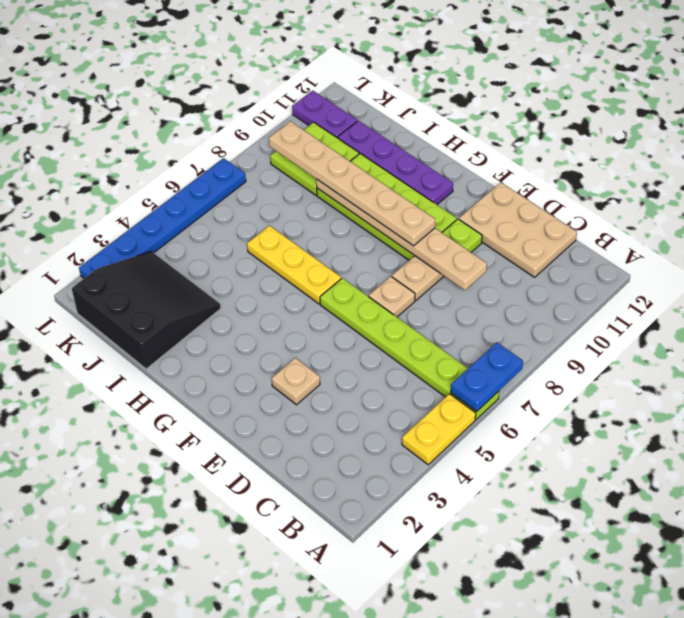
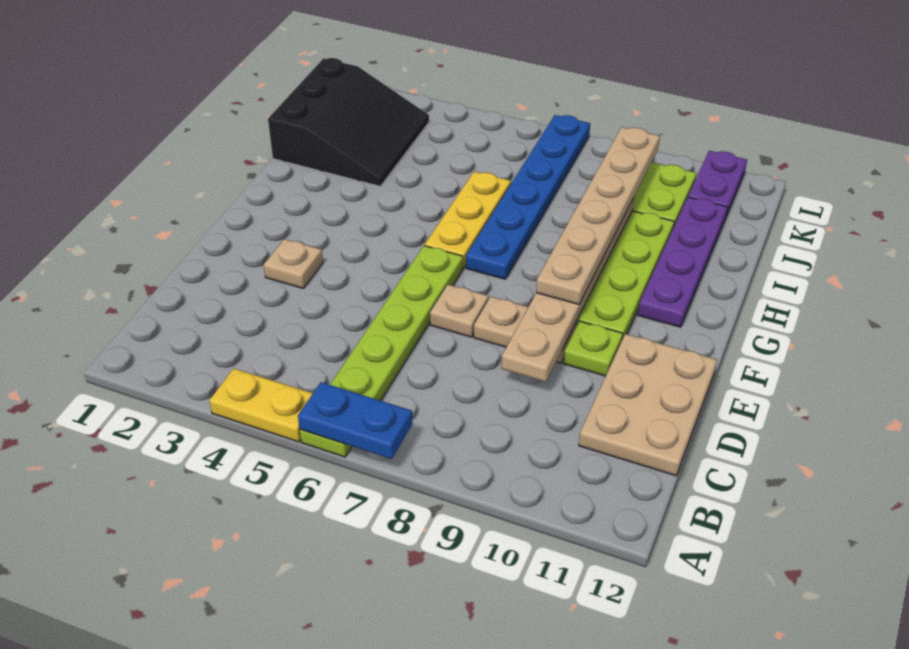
blue 1x6 plate [79,158,246,278] -> blue 1x6 plate turned to [466,115,590,279]

